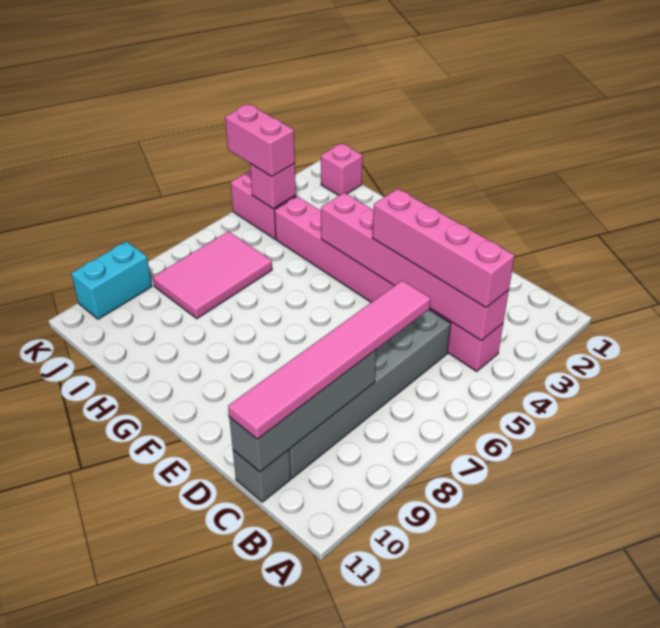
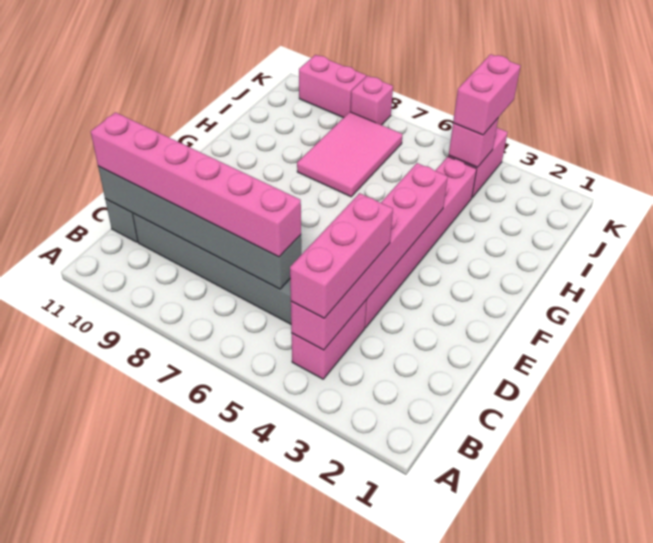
pink 1x4 brick [373,189,515,308] -> pink 1x3 brick [290,193,393,318]
pink 1x6 tile [228,280,431,439] -> pink 1x6 brick [91,112,301,257]
grey 1x4 brick [229,350,376,472] -> grey 1x6 brick [98,166,301,289]
pink 2x3 tile [153,231,272,319] -> pink 2x3 tile turned to [297,112,403,197]
pink 1x1 brick [321,143,363,195] -> pink 1x1 brick moved to [351,76,393,125]
cyan 1x2 brick [71,241,152,319] -> pink 1x2 brick [299,55,366,118]

